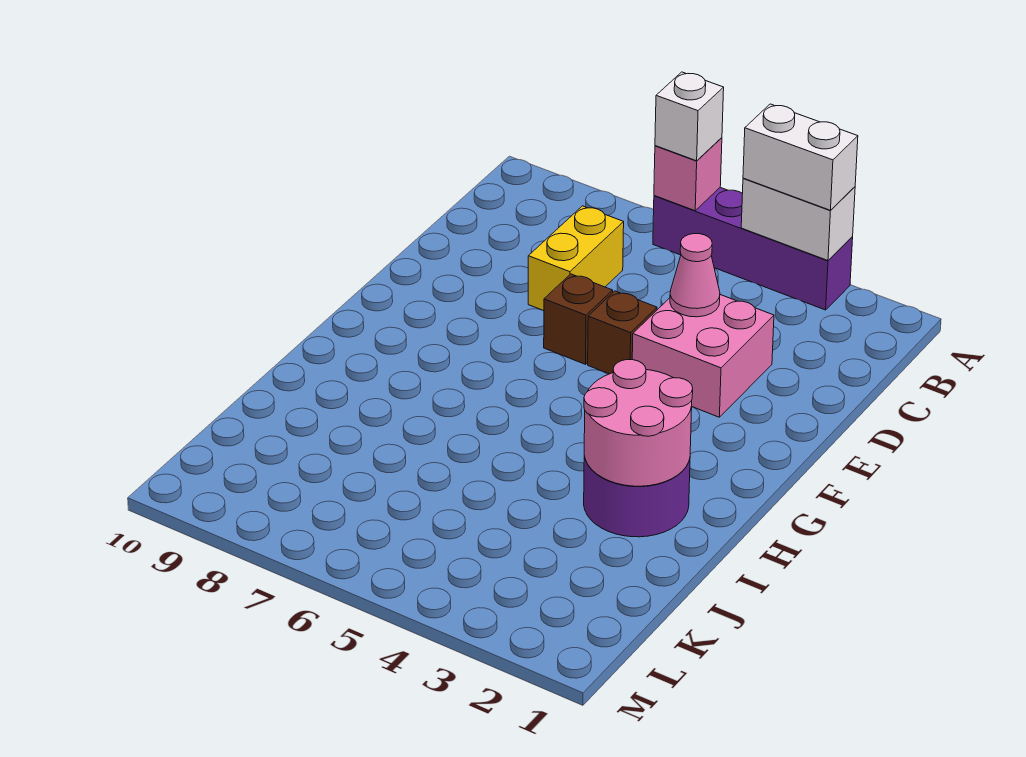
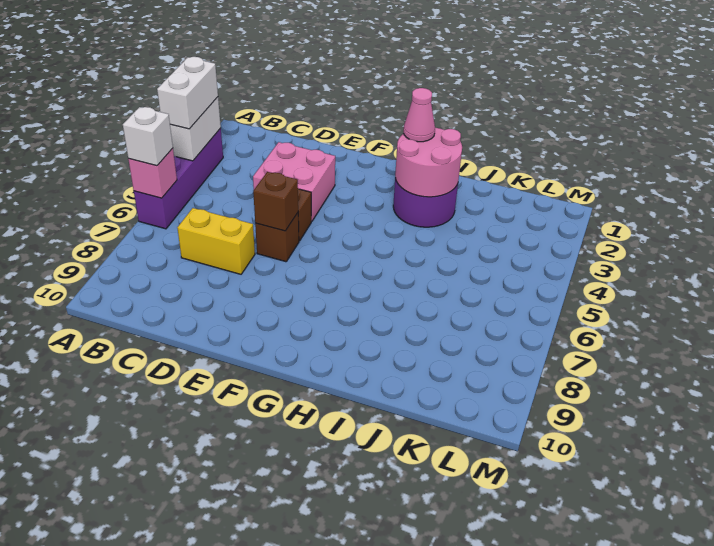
pink 1x1 cone [670,234,720,317] -> pink 1x1 cone moved to [403,88,435,142]
none -> brown 1x1 brick [253,172,298,231]

